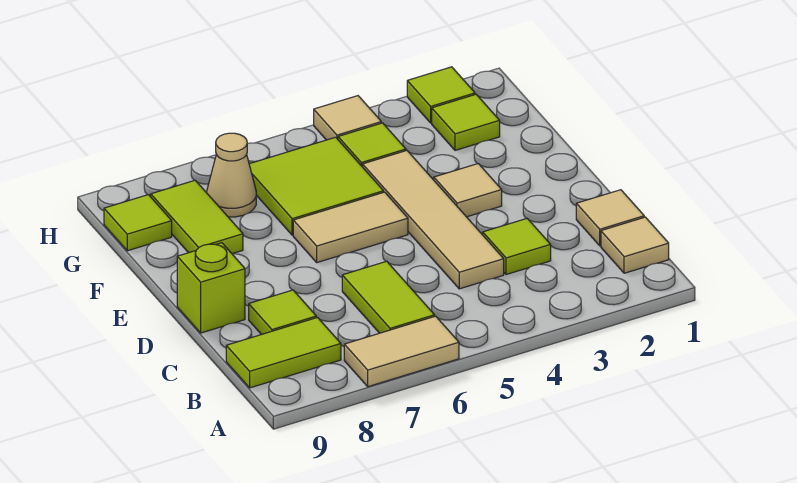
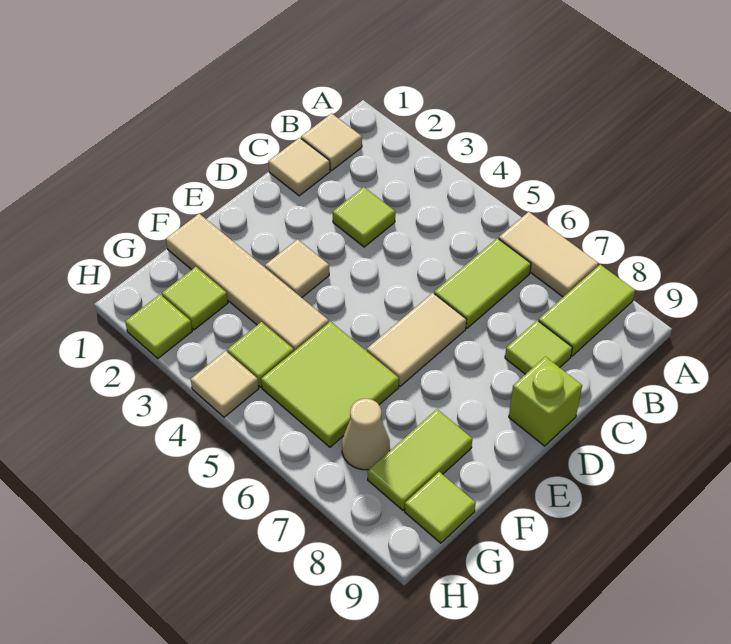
lime 1x2 tile [226,318,341,388] -> lime 1x2 tile turned to [539,265,635,356]
tan 1x4 tile [363,151,504,289] -> tan 1x4 tile turned to [166,214,329,351]
tan 1x2 tile [293,192,408,263] -> tan 1x2 tile turned to [367,293,466,386]

